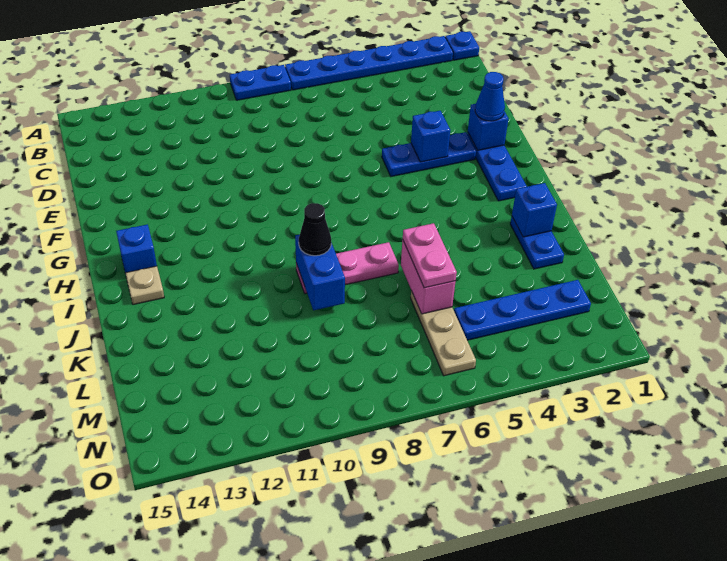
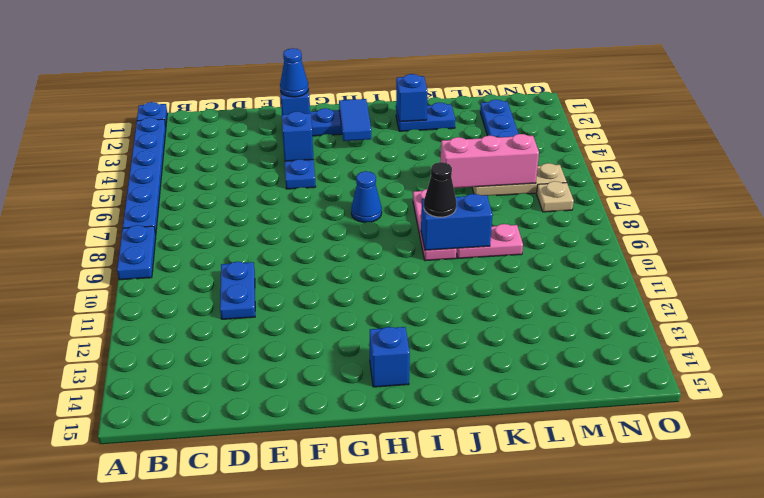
none -> blue 1x2 plate [220,262,255,319]
none -> blue 1x2 tile [339,99,371,141]
none -> blue 1x1 cone [351,171,382,222]
tan 1x1 plate [125,266,164,305] -> tan 1x1 plate moved to [537,181,574,212]
pink 1x2 brick [401,240,456,314] -> pink 1x3 brick [441,134,539,188]
pink 1x2 plate [403,223,457,288] -> pink 1x2 plate moved to [457,224,523,258]

